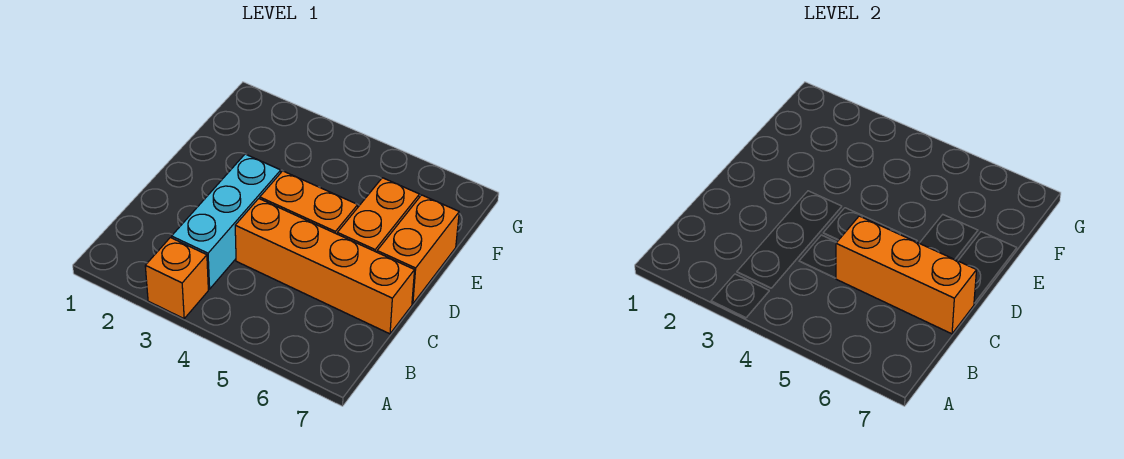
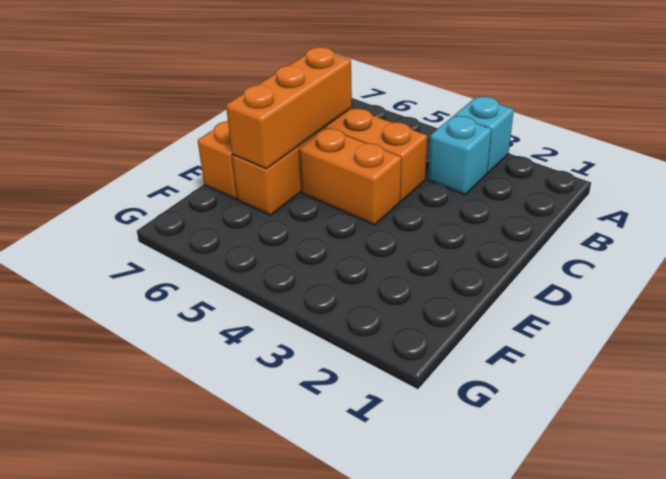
orange 1x1 brick [145,238,208,319] -> cyan 1x1 brick [455,97,514,173]
cyan 1x3 brick [172,154,281,289] -> cyan 1x1 brick [428,116,492,195]
orange 1x3 brick [836,216,977,334] -> orange 1x3 brick turned to [226,47,352,169]

